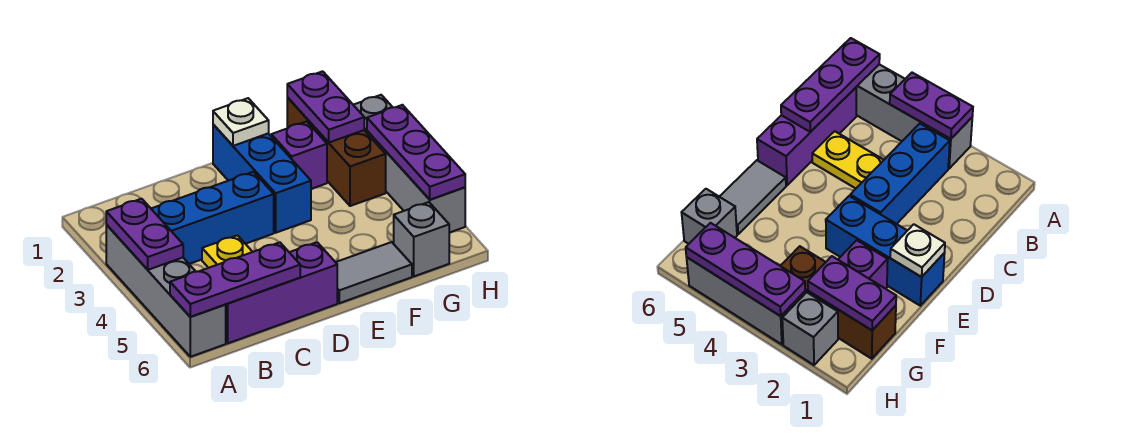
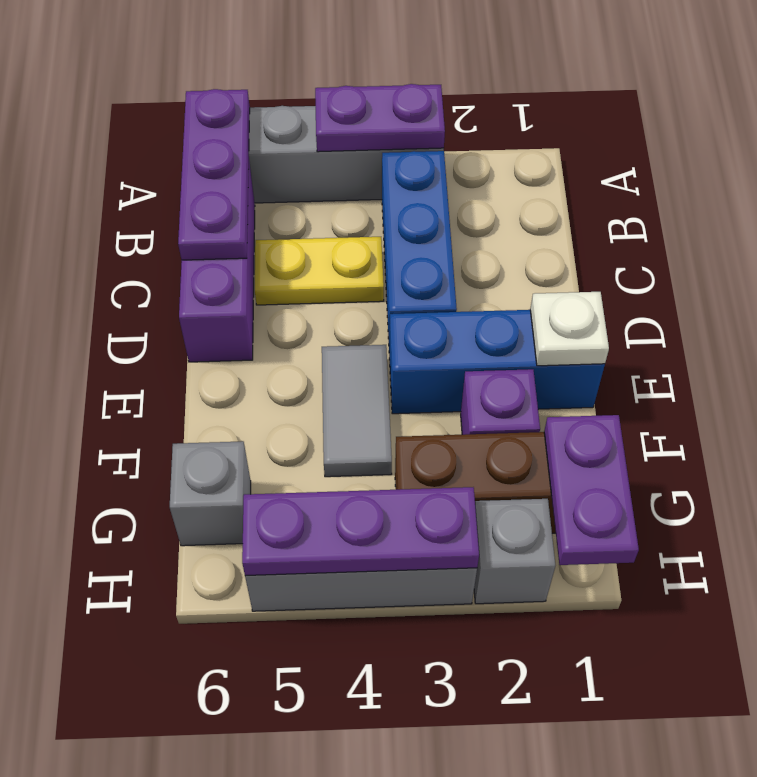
grey 1x2 tile [336,242,412,303] -> grey 1x2 tile moved to [322,345,392,477]
purple 1x2 plate [287,71,364,142] -> purple 1x2 plate turned to [544,415,639,565]

